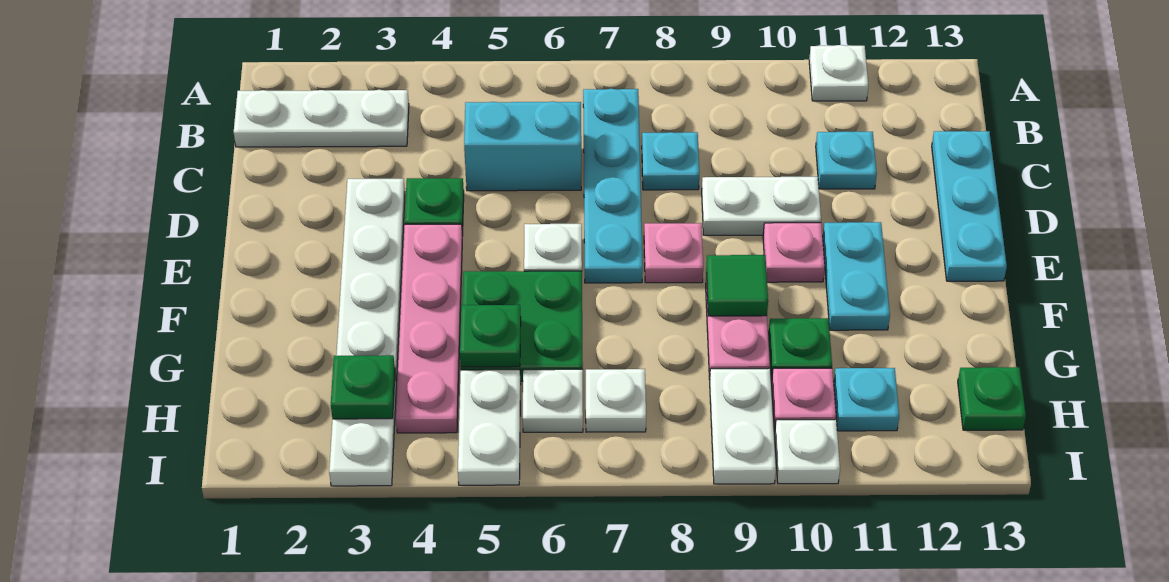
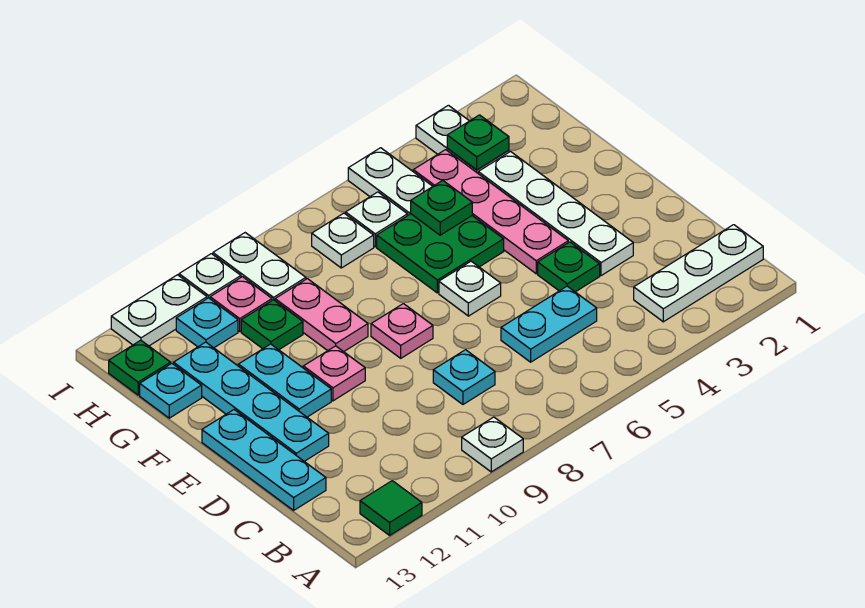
white 1x1 plate [809,45,868,101] -> white 1x1 plate moved to [462,417,523,472]
cyan 1x4 plate [583,89,643,283] -> cyan 1x4 plate moved to [174,342,329,461]
cyan 1x2 brick [464,101,581,191] -> cyan 1x2 plate [501,286,597,362]
cyan 1x1 plate [816,131,877,189] -> cyan 1x1 plate moved to [140,363,202,418]
white 1x2 plate [702,177,821,235] -> white 1x2 plate moved to [111,275,207,346]
green 1x1 tile [706,255,768,316] -> green 1x1 tile moved to [360,481,422,535]

